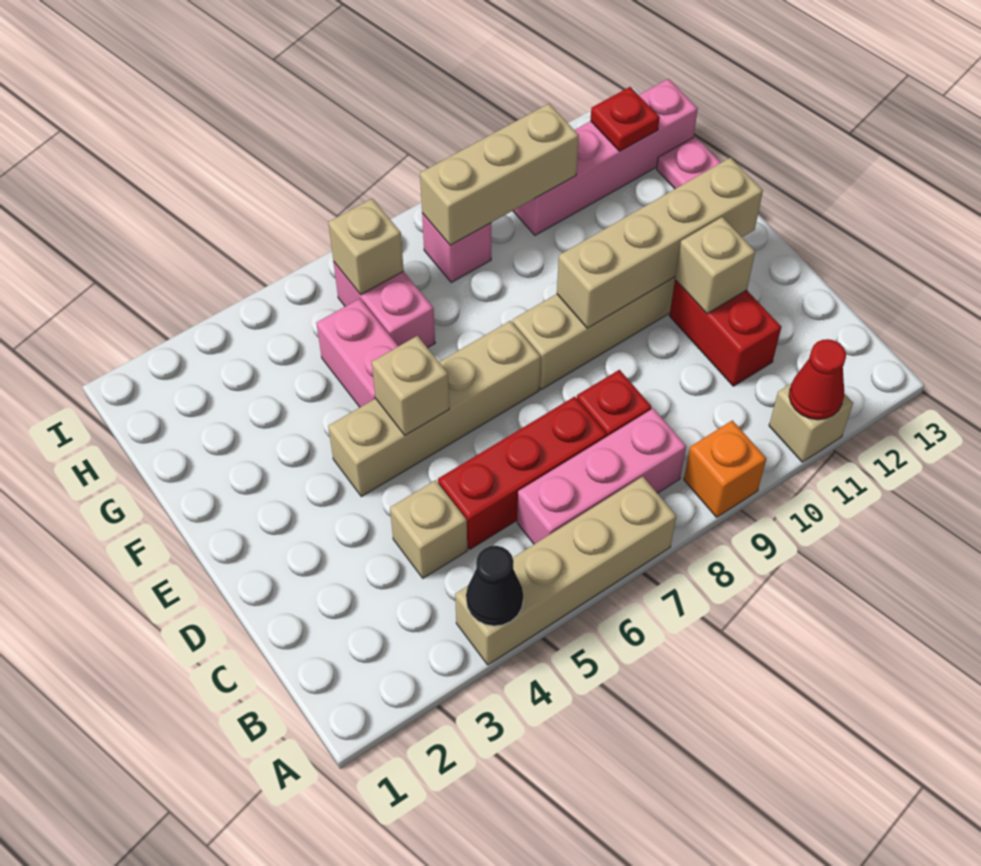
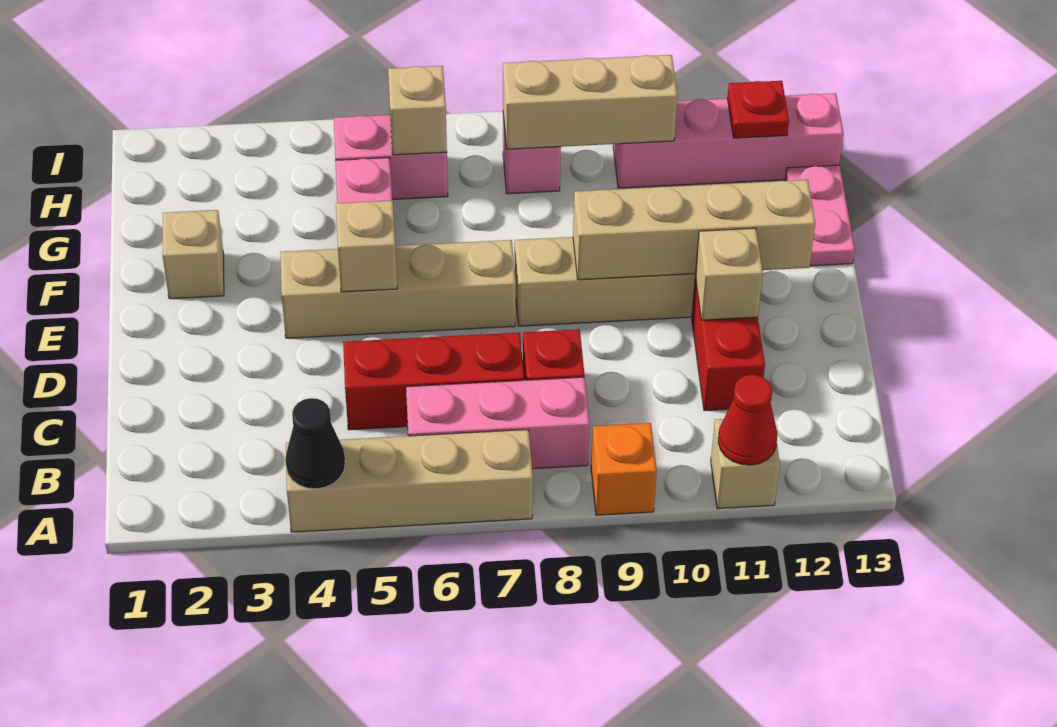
tan 1x1 brick [390,480,467,578] -> tan 1x1 brick moved to [163,210,224,299]
pink 1x2 brick [334,262,435,348] -> pink 1x2 brick turned to [334,115,448,199]

